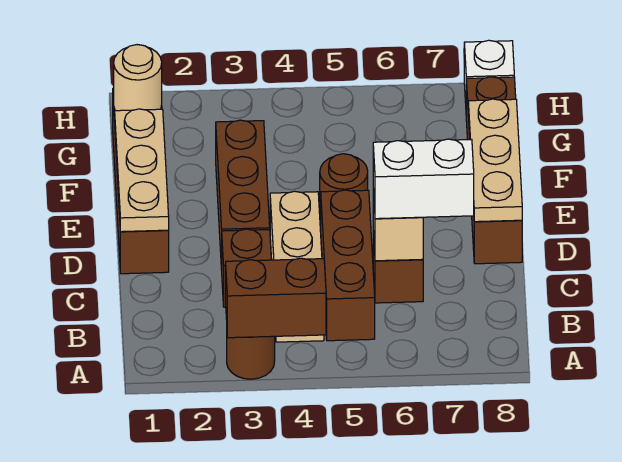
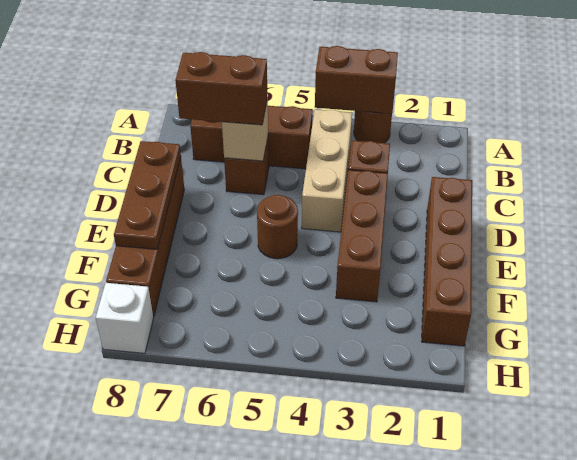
brown 1x3 brick [321,190,375,341] -> brown 1x3 brick turned to [190,106,313,169]
white 1x2 brick [373,139,474,219] -> brown 1x2 brick [175,52,268,125]
tan 1x3 plate [115,109,169,232] -> none
tan 1x3 plate [468,99,522,222] -> brown 1x3 plate [114,141,181,249]
tan 1x1 round brick [114,45,162,111] -> none

